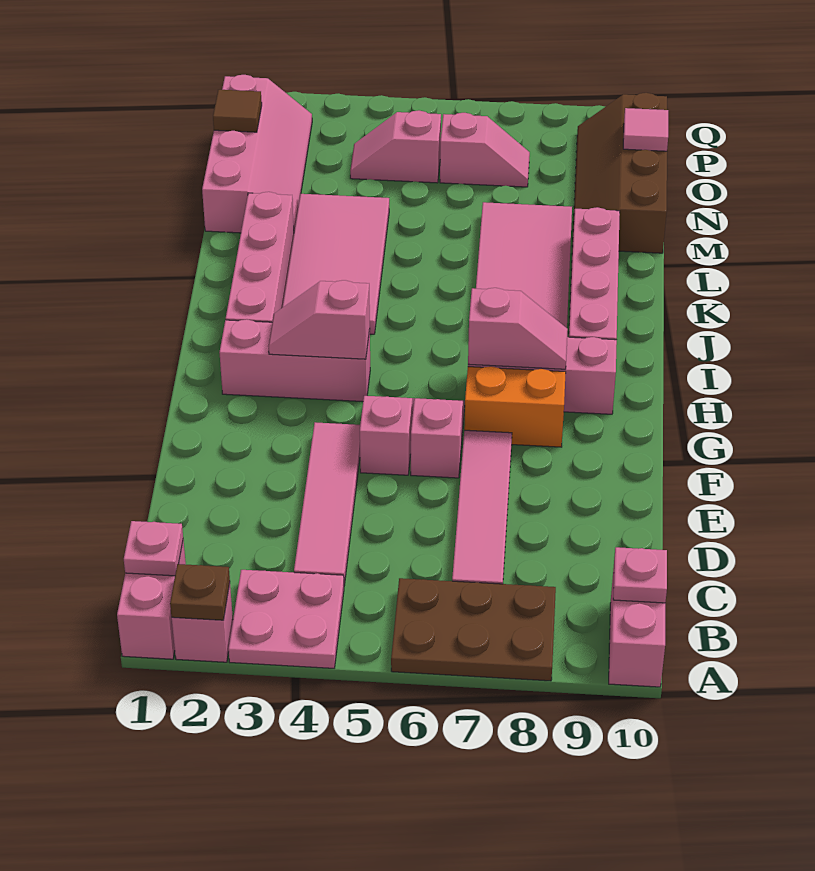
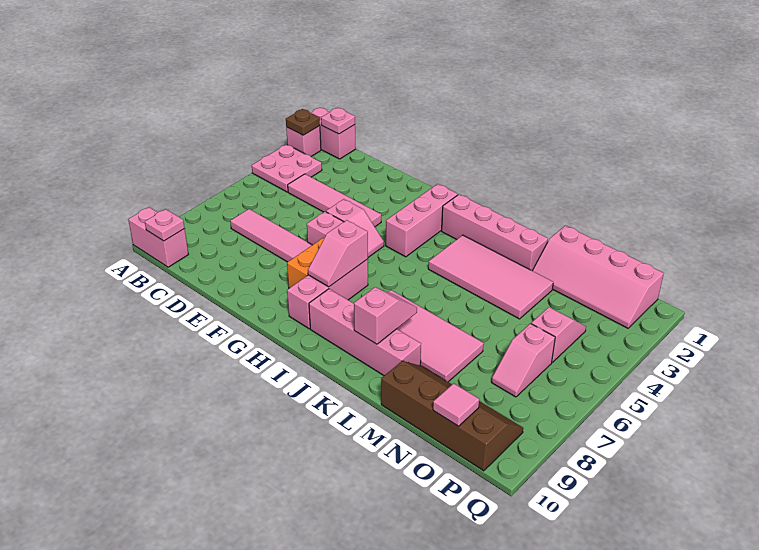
brown 2x3 plate [391,578,556,681] -> none
pink 1x2 slope [269,280,370,359] -> pink 1x2 slope moved to [354,287,417,344]
brown 1x1 tile [213,90,262,132] -> none

